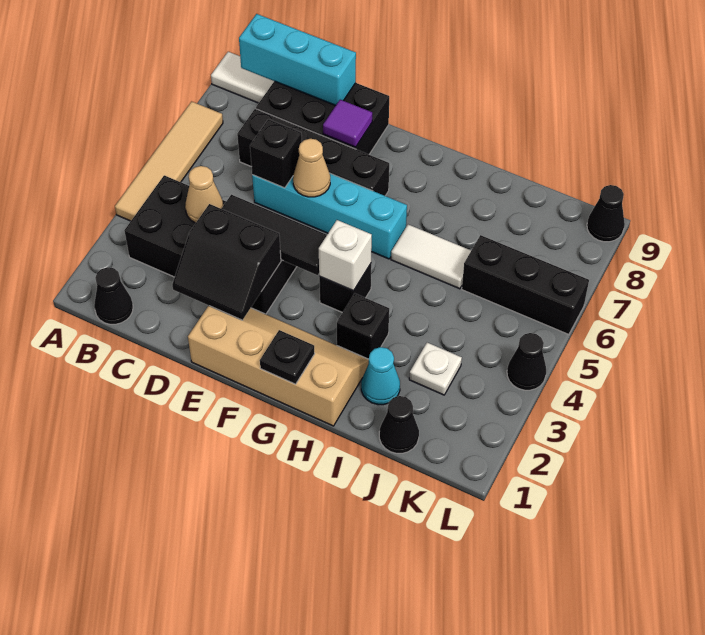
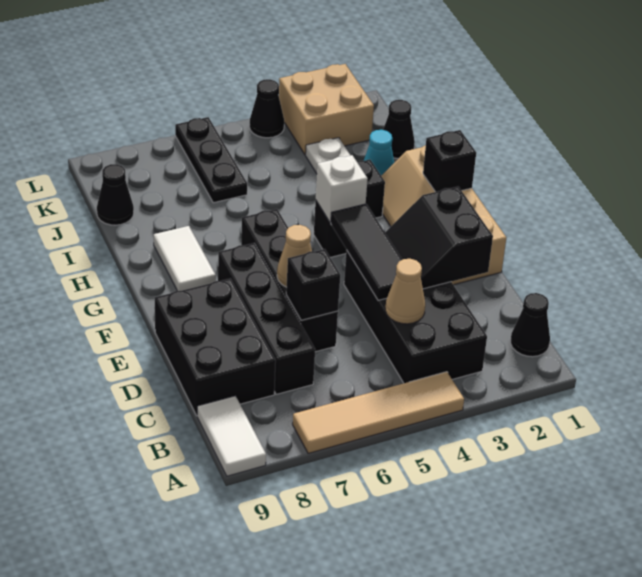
cyan 1x3 brick [239,14,356,106] -> none
black 2x2 slope [172,204,281,320] -> black 2x2 slope turned to [385,187,493,289]
cyan 1x4 brick [252,174,407,259] -> black 1x4 brick [241,209,338,352]
purple 1x1 tile [323,100,372,147] -> none
black 1x1 plate [260,330,315,384] -> black 1x1 brick [423,130,476,192]
white 1x2 tile [391,225,471,289] -> white 1x2 tile moved to [154,226,216,291]
black 1x3 brick [462,235,589,334] -> black 1x3 plate [175,117,247,203]
none -> tan 2x2 brick [279,64,374,155]
black 1x1 cone [587,185,625,242] -> black 1x1 cone moved to [97,164,134,225]

